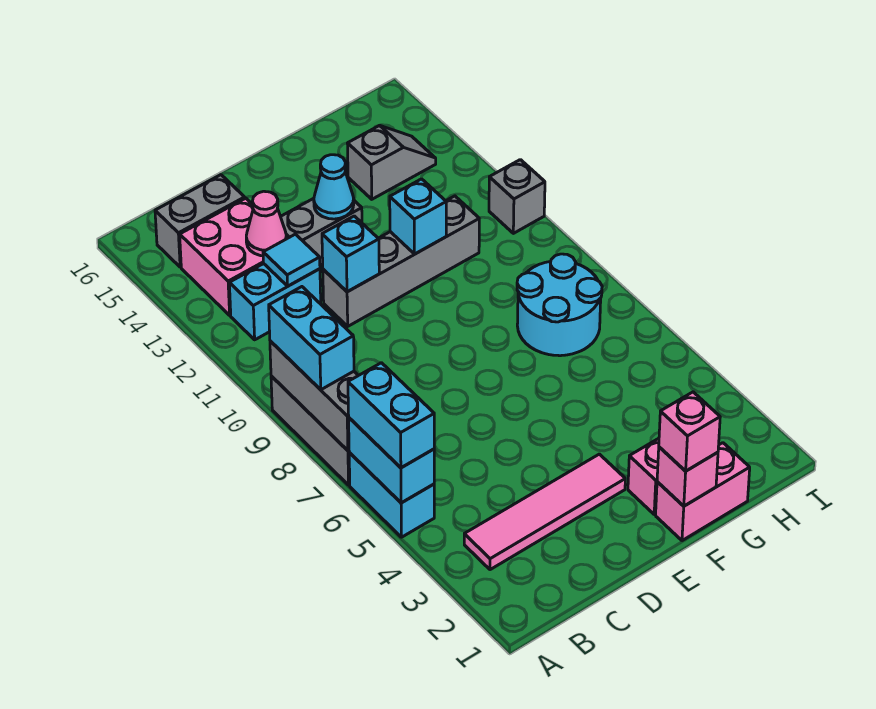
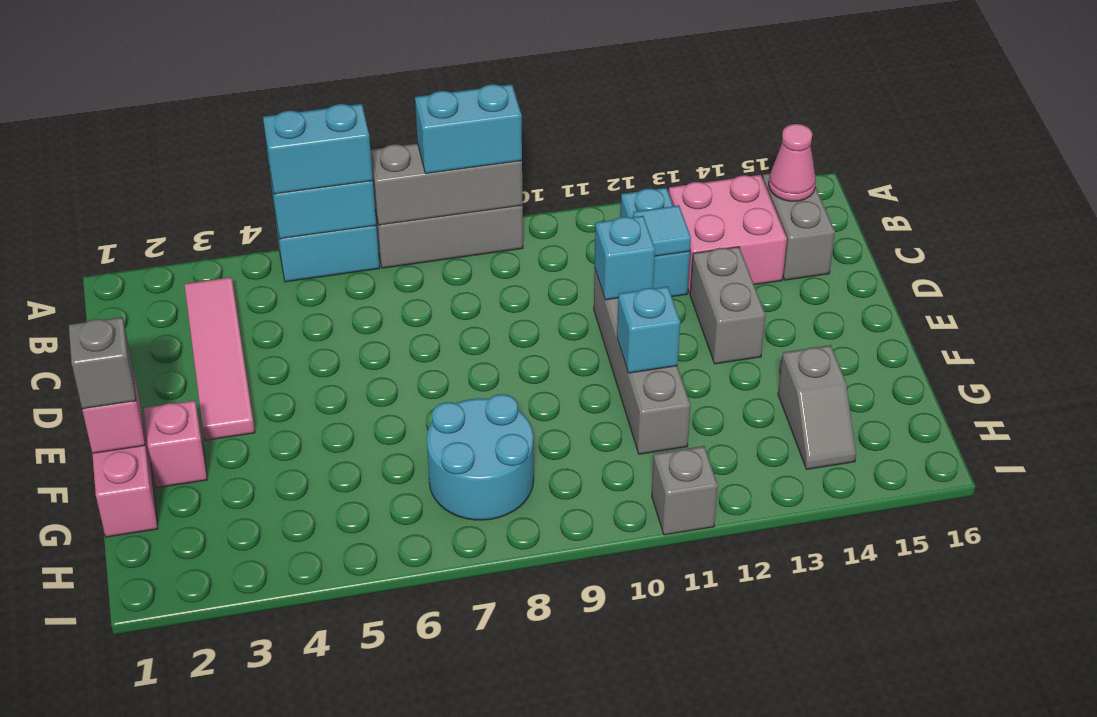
pink 1x1 cone [246,191,286,256] -> pink 1x1 cone moved to [769,124,816,201]
cyan 1x1 cone [314,155,354,219] -> none
pink 1x1 brick [659,392,720,471] -> grey 1x1 brick [69,317,136,409]

